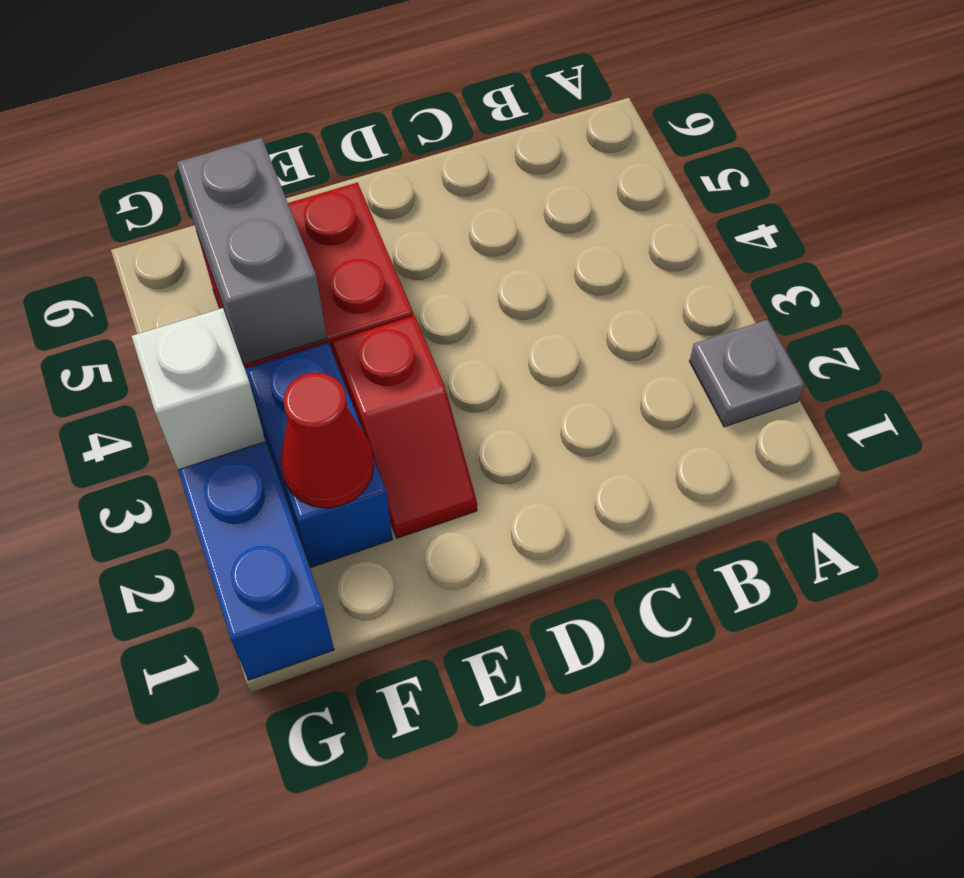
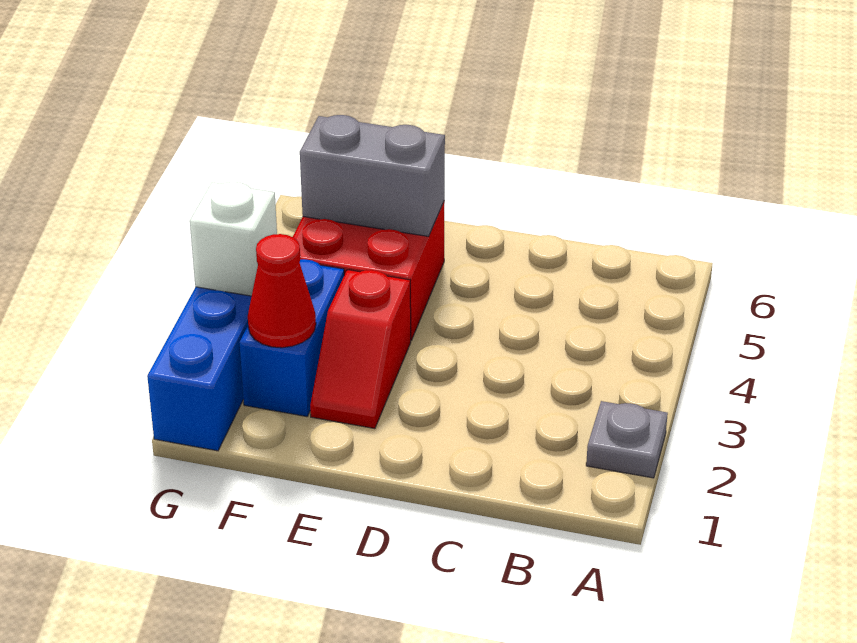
grey 1x2 brick [177,138,327,365] -> grey 1x2 brick turned to [300,115,445,236]

